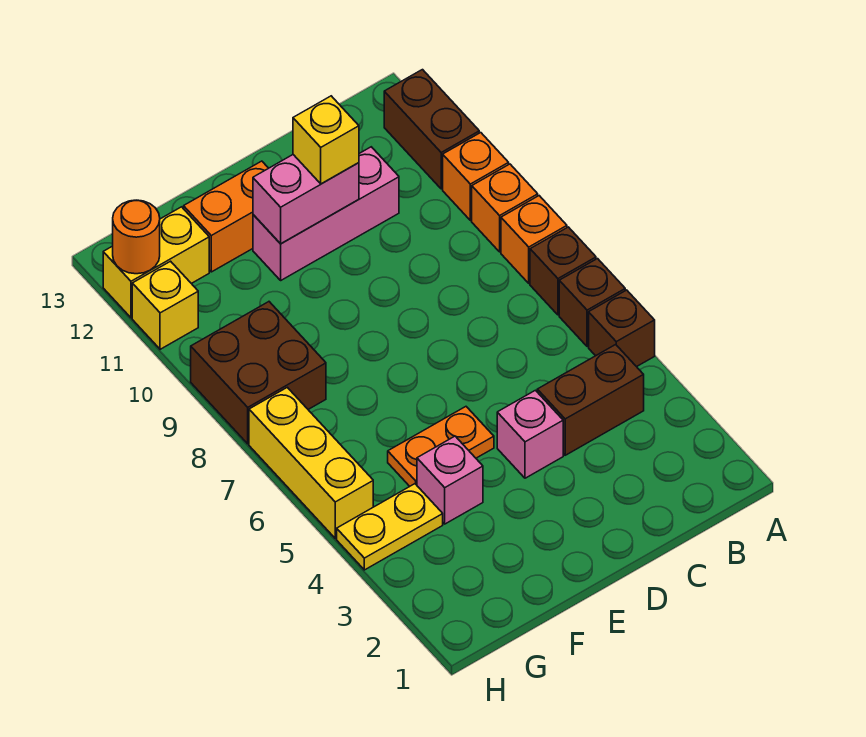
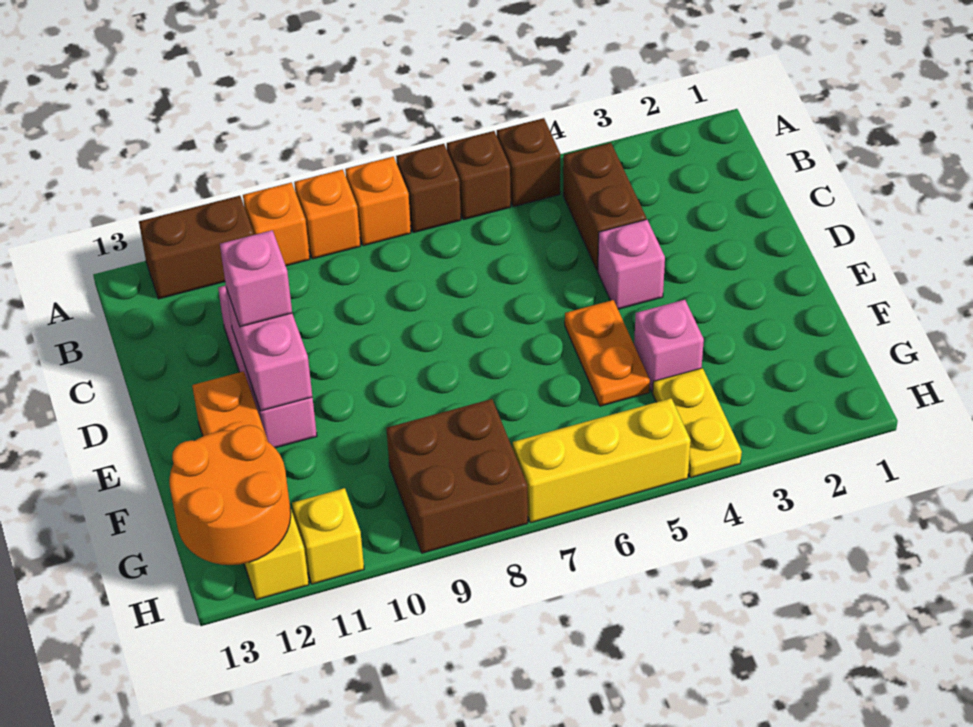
yellow 1x1 brick [293,96,359,184] -> pink 1x1 brick [220,230,292,327]
orange 1x1 round brick [113,200,160,274] -> orange 2x2 round brick [169,425,291,565]

